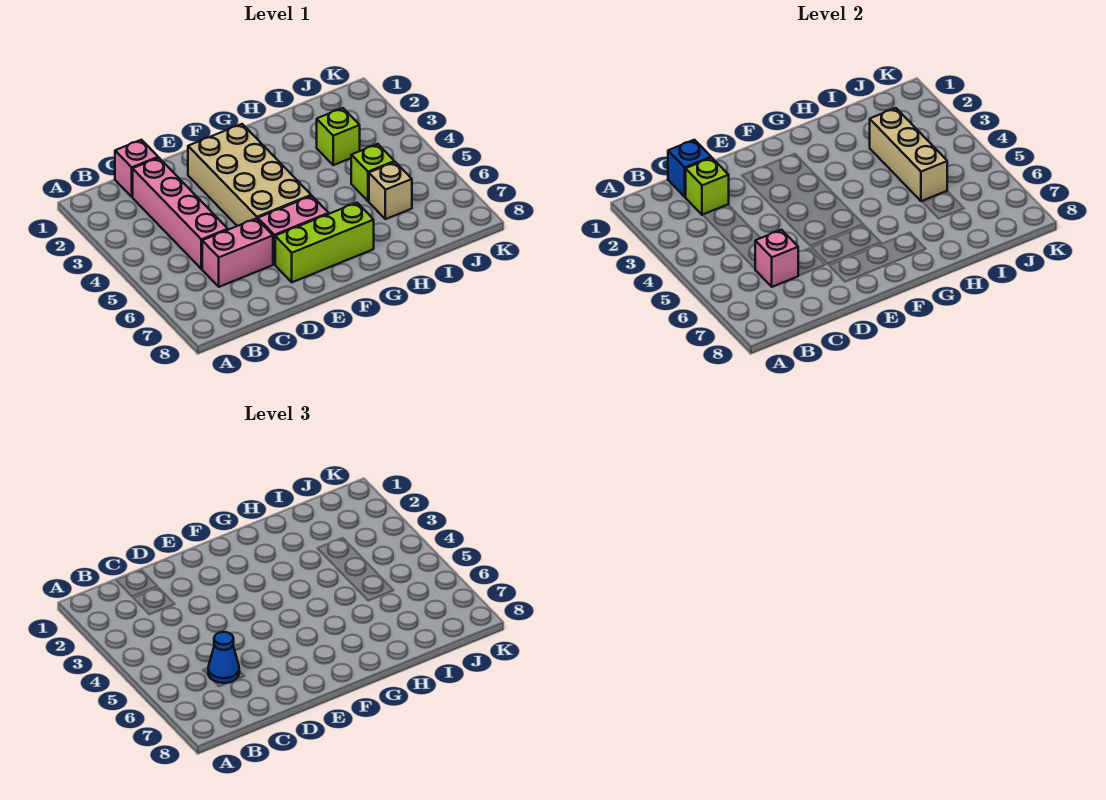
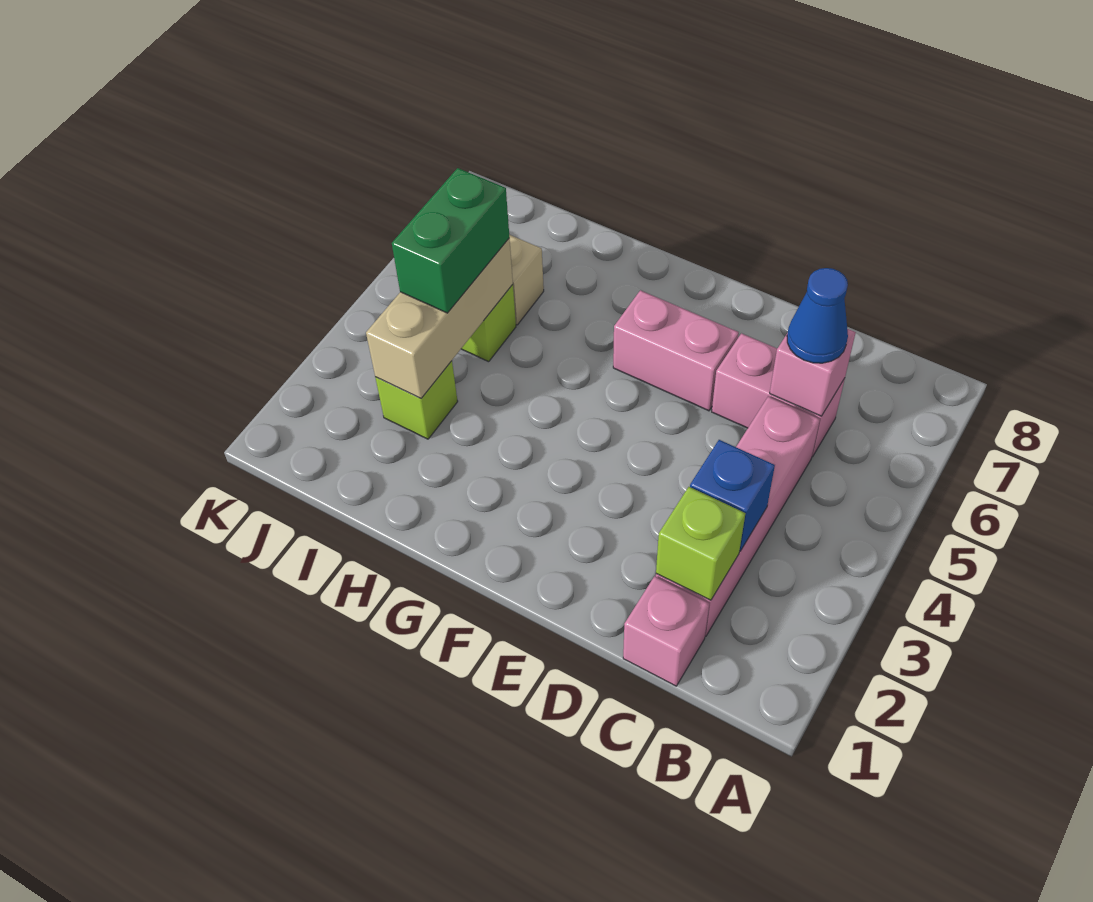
blue 1x1 brick [668,140,711,197] -> blue 1x1 brick moved to [690,440,775,551]
tan 2x4 brick [188,124,311,226] -> none
lime 1x3 brick [275,203,374,282] -> none
none -> green 1x2 brick [392,168,509,313]

